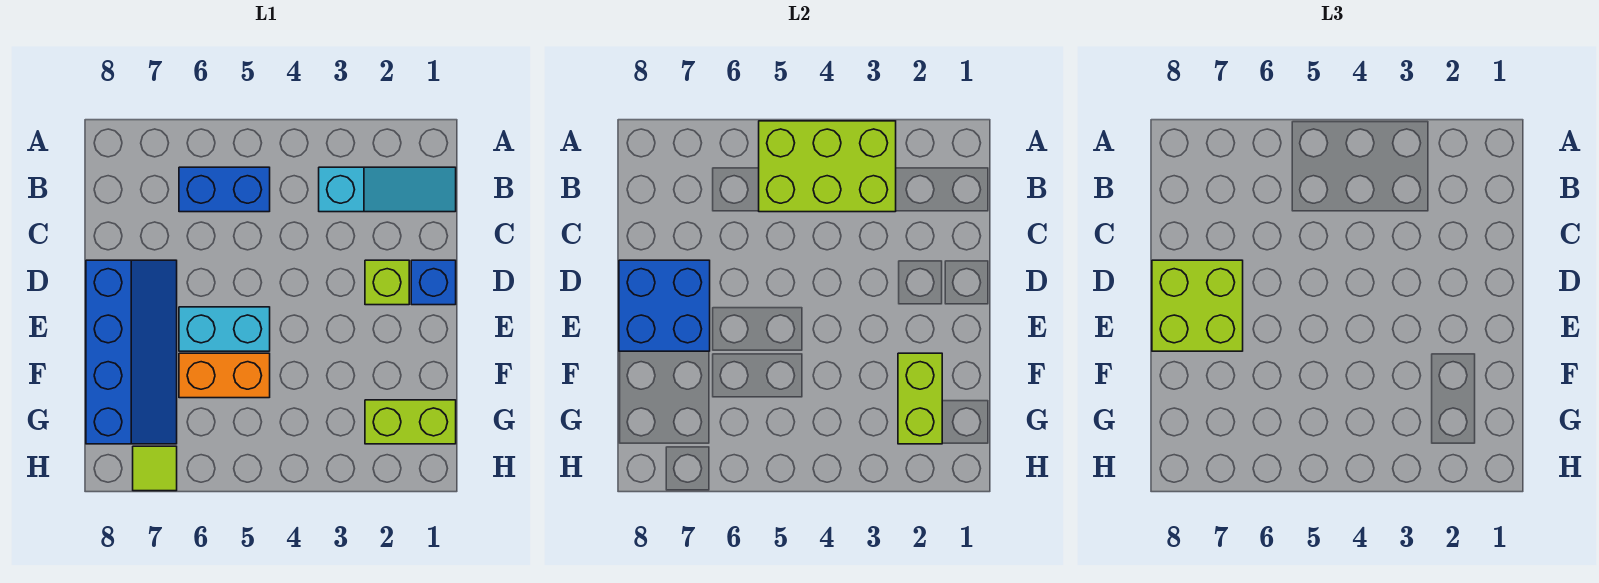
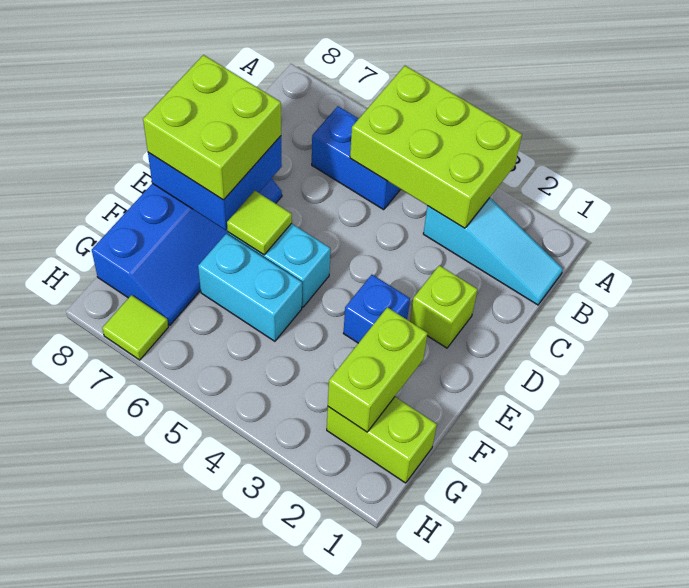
blue 1x1 brick [411,260,456,305] -> blue 1x1 brick moved to [343,275,410,343]
none -> lime 1x1 tile [227,191,292,255]
orange 1x2 brick [179,353,270,398] -> cyan 1x2 brick [198,234,302,341]

